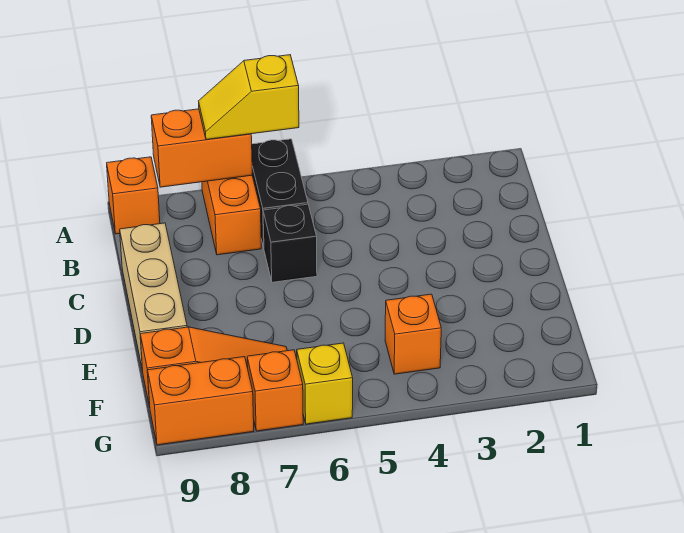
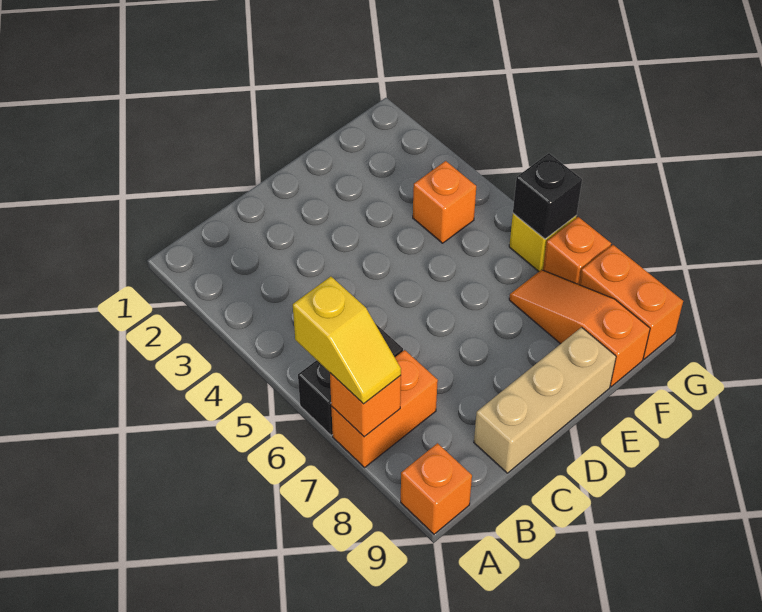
orange 1x2 brick [151,109,252,187] -> orange 1x1 brick [330,373,401,437]
black 1x1 brick [263,204,317,282] -> black 1x1 brick moved to [513,153,582,239]

